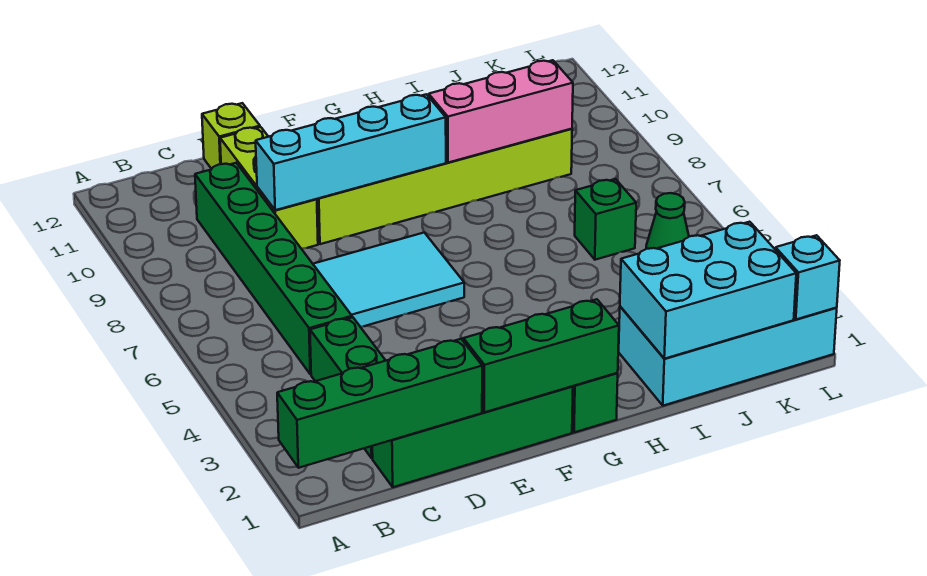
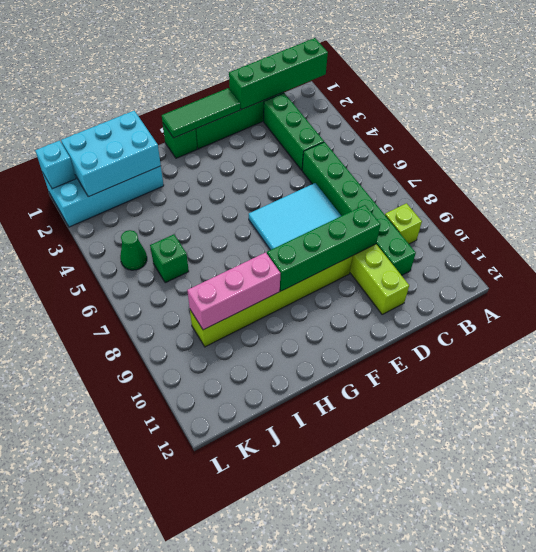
cyan 1x4 brick [256,94,446,210] -> green 1x4 brick [267,205,381,291]
lime 1x1 brick [202,103,260,169] -> lime 1x1 brick moved to [385,203,422,244]
green 1x3 brick [463,299,619,412] -> green 1x3 tile [162,88,240,138]

